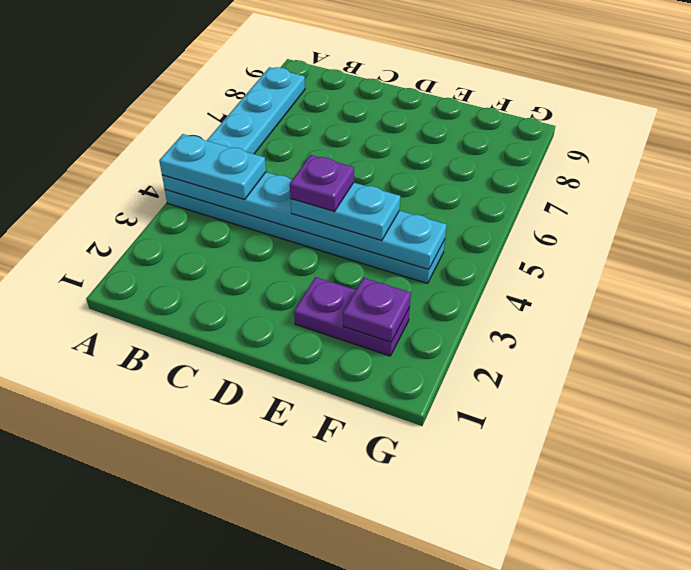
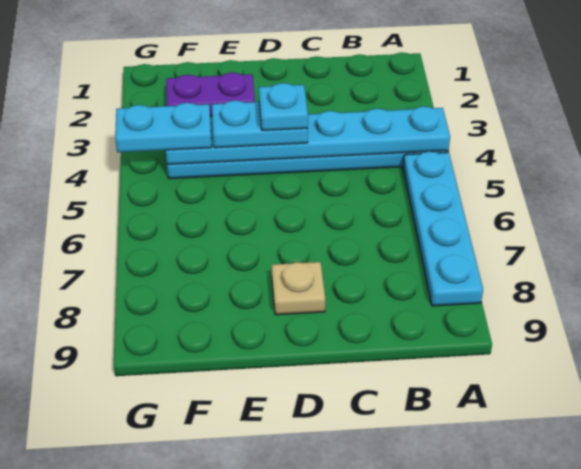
cyan 1x2 plate [159,134,266,199] -> cyan 1x2 plate moved to [115,103,212,152]
purple 1x1 plate [290,155,354,211] -> cyan 1x1 plate [259,83,308,130]
none -> tan 1x1 plate [272,262,325,315]
purple 1x1 plate [343,278,411,342] -> none

